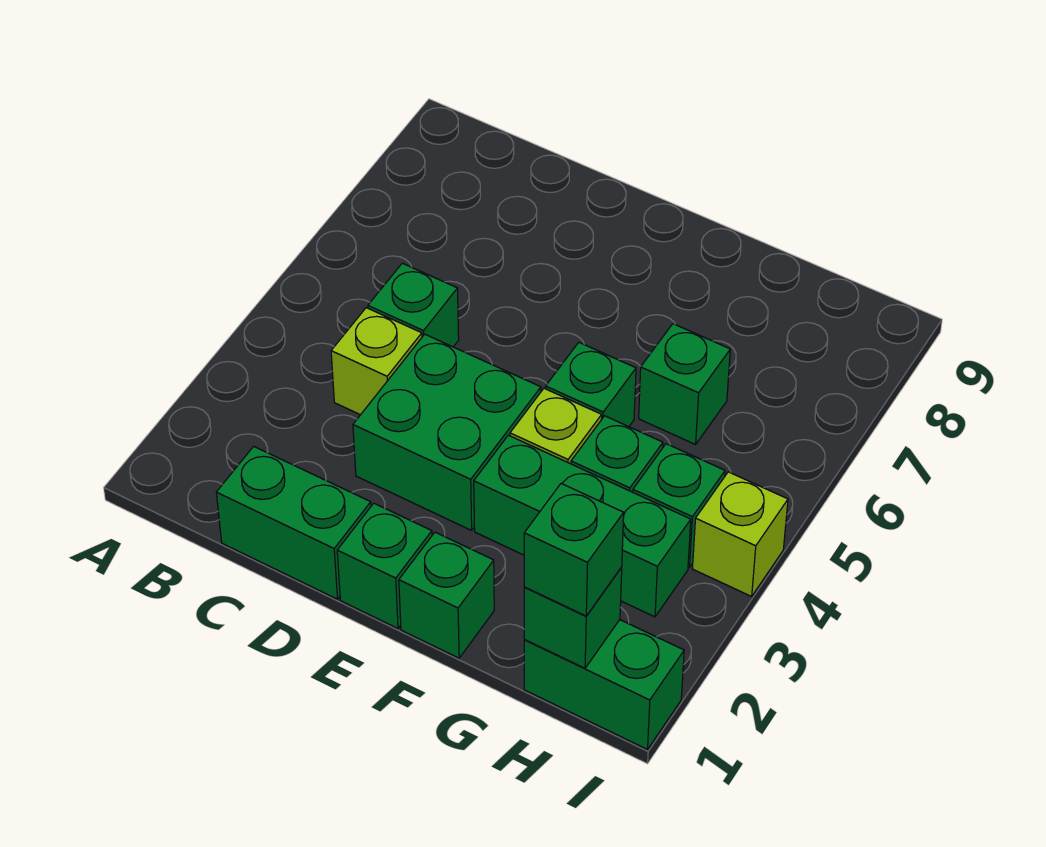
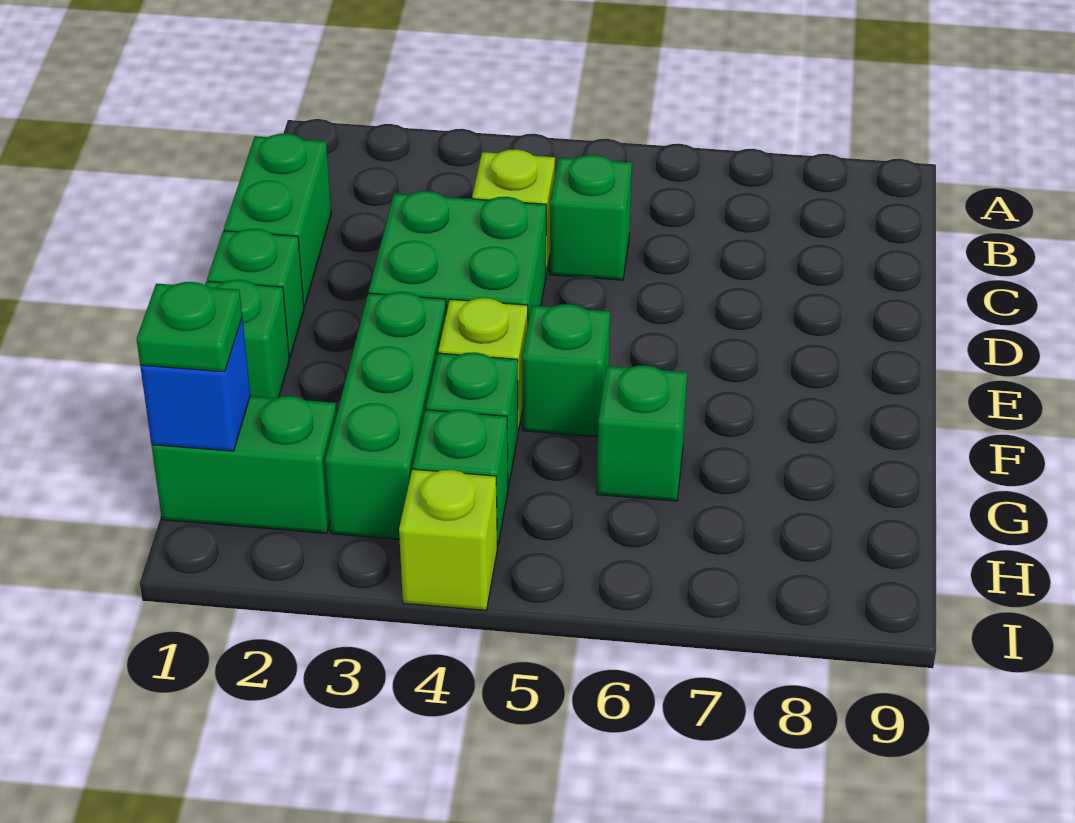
green 1x2 brick [524,620,684,750] -> green 1x2 brick turned to [151,396,336,533]
green 1x1 brick [524,568,622,668] -> blue 1x1 brick [140,318,250,451]
green 1x1 brick [524,484,624,616] -> green 1x1 plate [137,282,242,372]

